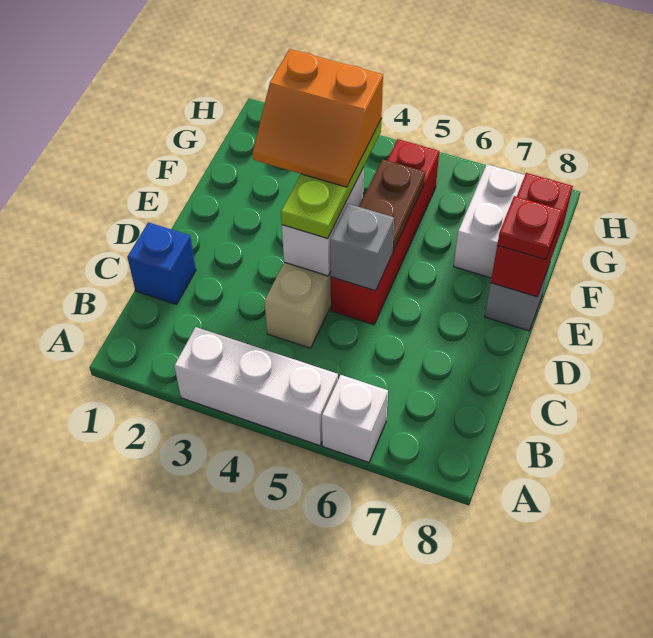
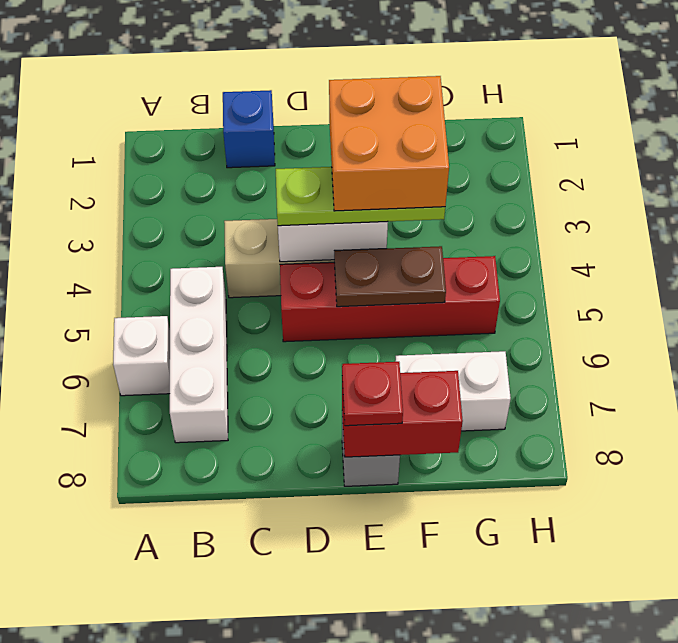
white 1x3 brick [174,327,338,446] -> white 1x3 brick moved to [170,267,228,443]
grey 1x1 brick [330,204,394,291] -> none
orange 2x2 slope [253,49,383,187] -> orange 2x2 brick [329,76,449,211]

